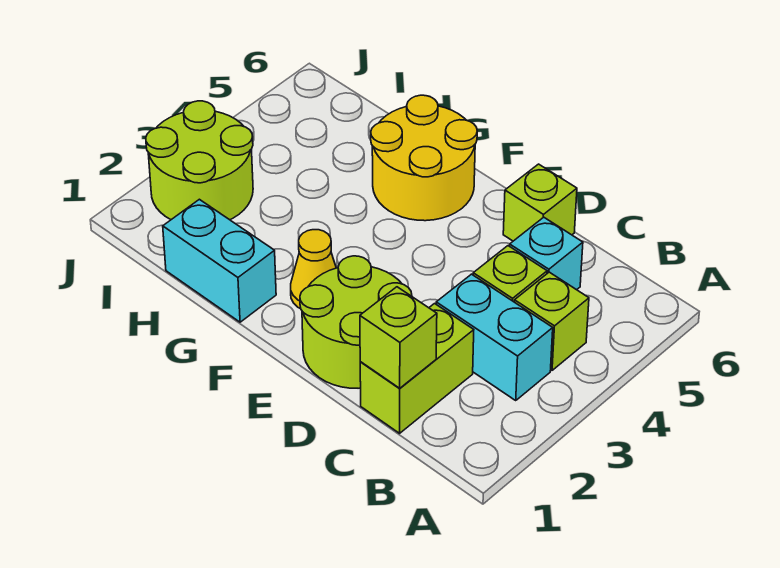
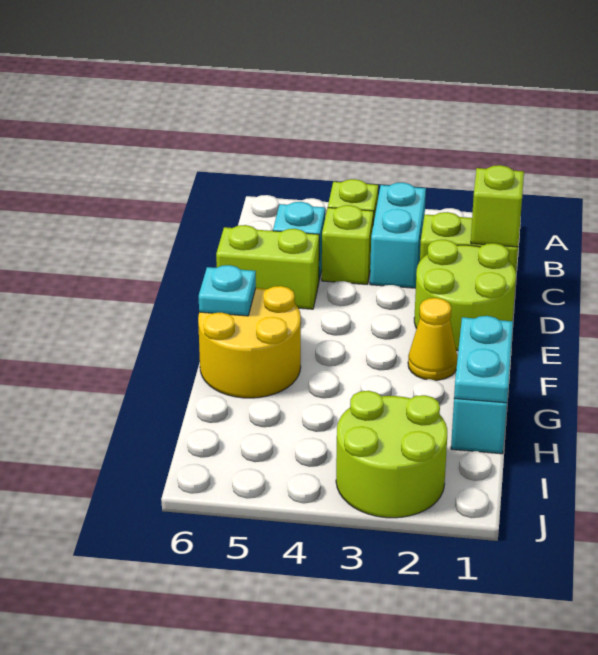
lime 1x1 brick [503,164,577,241] -> lime 1x2 brick [216,225,319,309]
none -> cyan 1x1 plate [199,265,256,316]
none -> cyan 1x2 plate [454,316,513,403]

